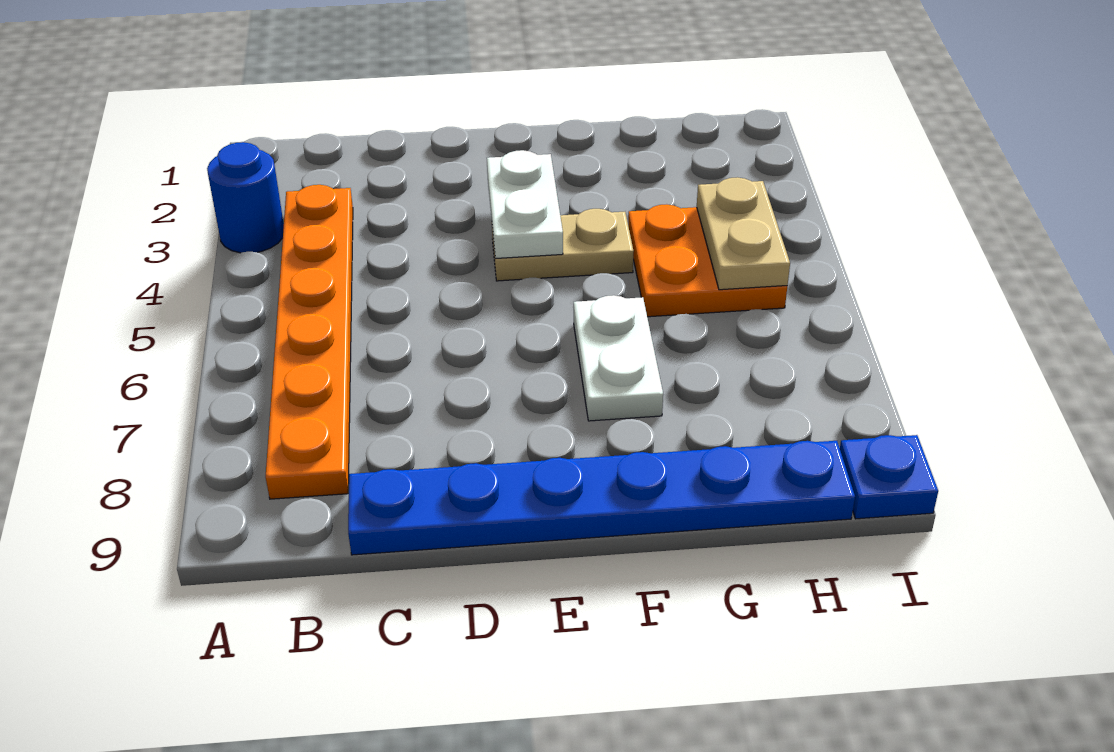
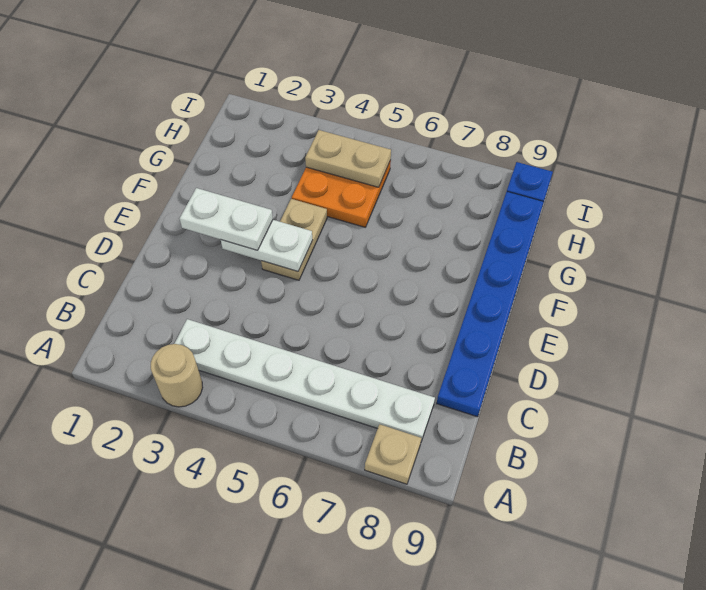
blue 1x1 round brick [207,142,284,253] -> tan 1x1 round brick [151,344,203,407]
none -> tan 1x1 plate [365,424,421,484]
orange 1x6 plate [266,185,353,499] -> white 1x6 plate [174,319,435,441]
white 1x2 plate [574,295,663,421] -> white 1x2 plate moved to [180,188,273,250]

